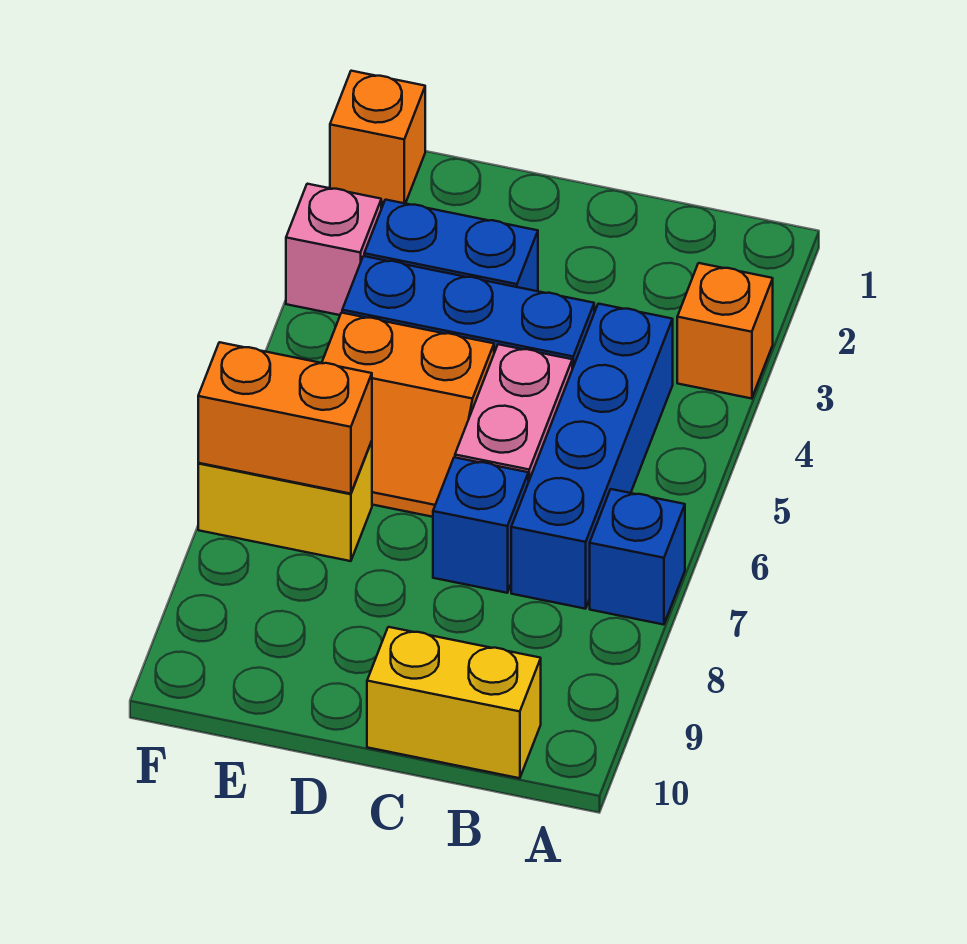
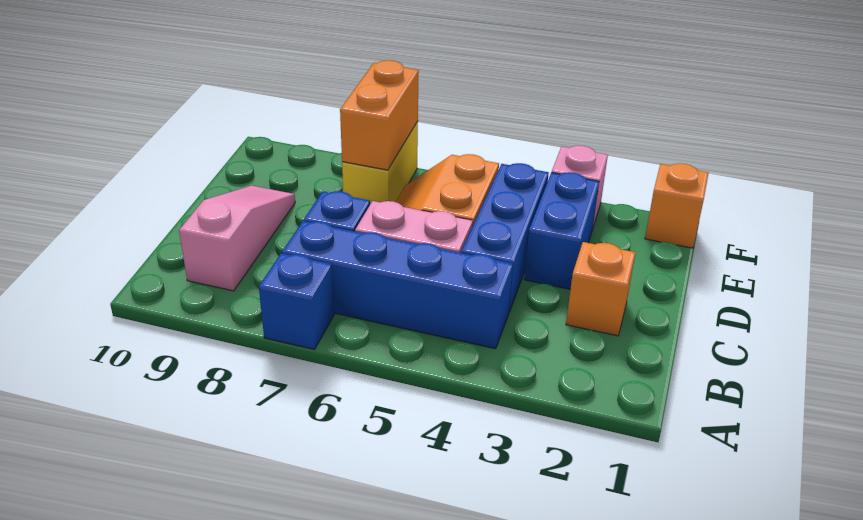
orange 1x1 brick [677,263,773,399] -> orange 1x1 brick moved to [566,242,635,336]
none -> pink 1x3 slope [179,186,295,291]
yellow 1x2 brick [367,627,541,778] -> none

